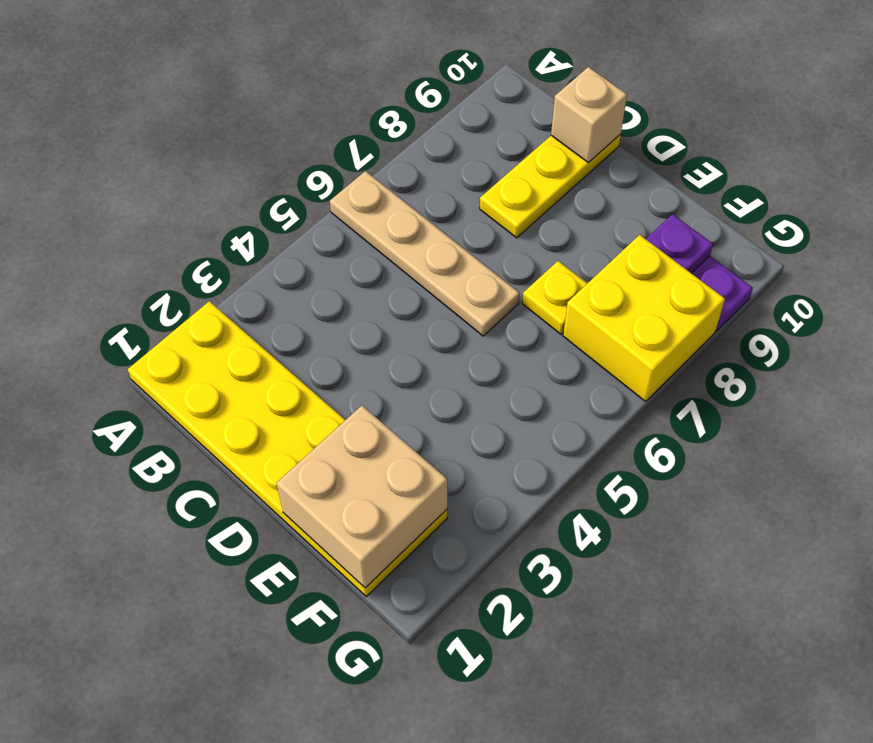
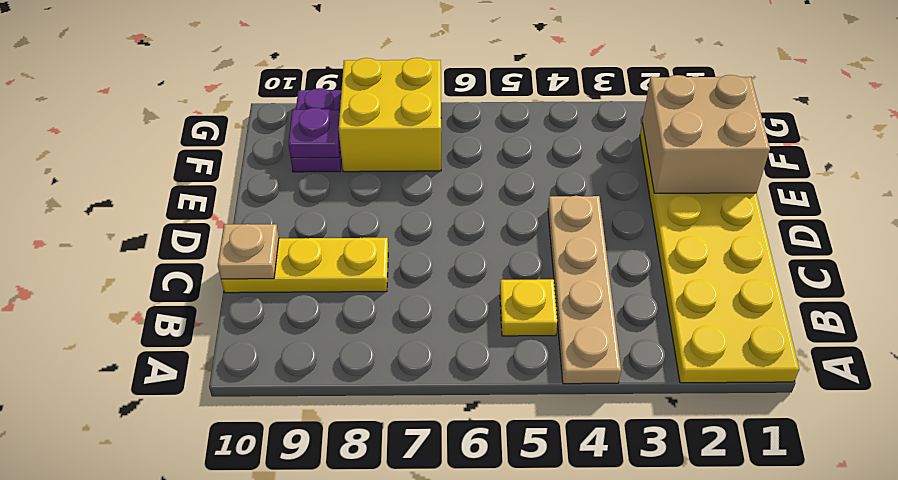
tan 1x4 plate [330,171,519,336] -> tan 1x4 plate moved to [548,196,621,384]
tan 1x1 brick [551,67,627,163] -> tan 1x1 plate [218,224,279,279]
yellow 1x1 plate [522,261,587,334] -> yellow 1x1 plate moved to [500,279,558,336]

